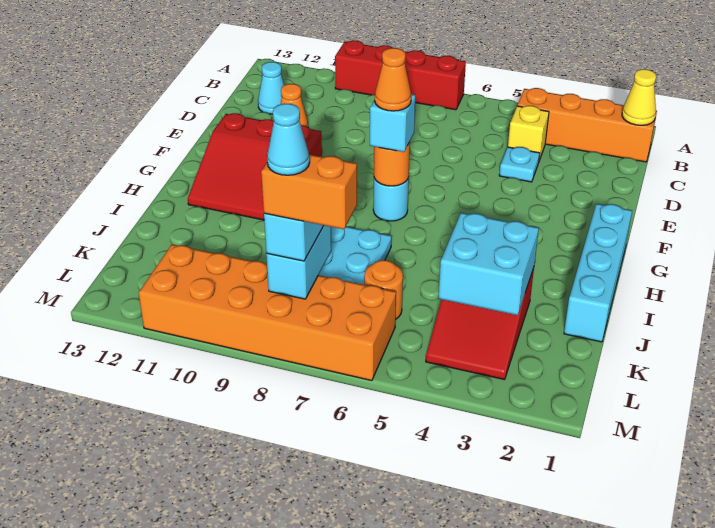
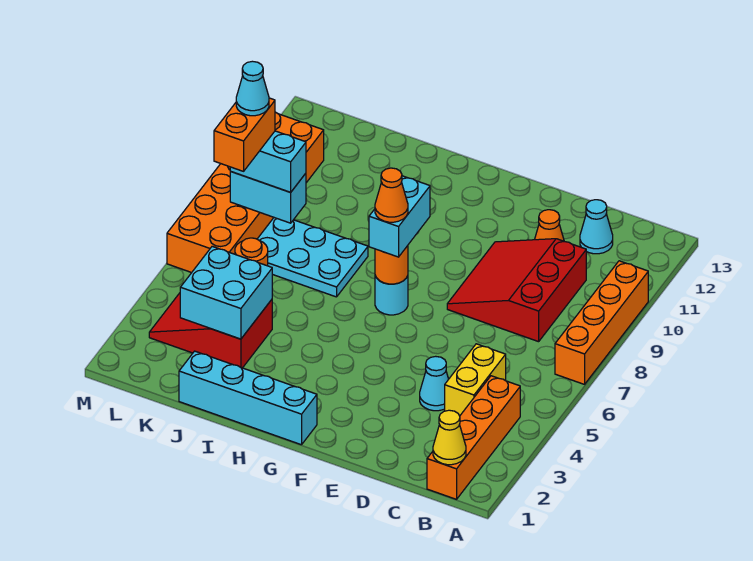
red 1x4 brick [335,40,466,110] -> orange 1x4 brick [555,261,648,384]
yellow 1x1 brick [508,106,549,161] -> yellow 1x2 brick [445,344,506,416]
cyan 1x1 plate [499,147,540,182] -> cyan 1x1 cone [420,356,449,411]
red 3x3 slope [188,113,322,220] -> red 3x3 slope moved to [447,239,586,342]
cyan 1x1 brick [370,94,415,152] -> cyan 1x2 brick [369,176,430,257]

